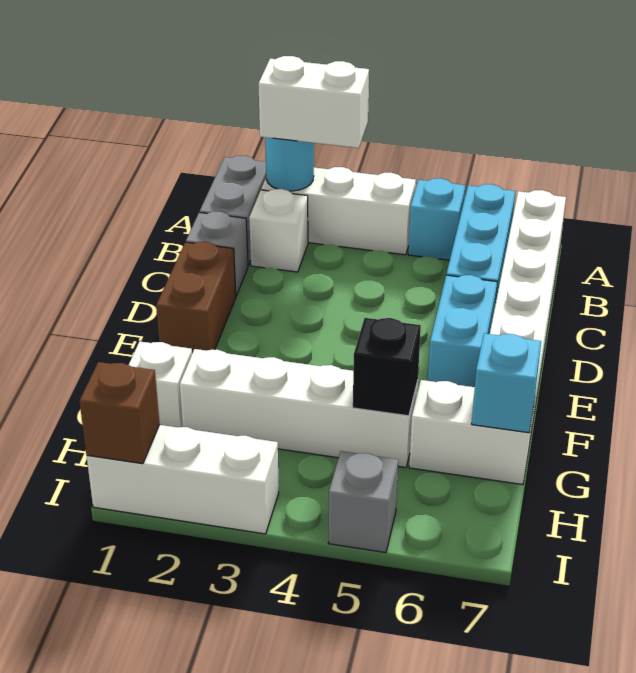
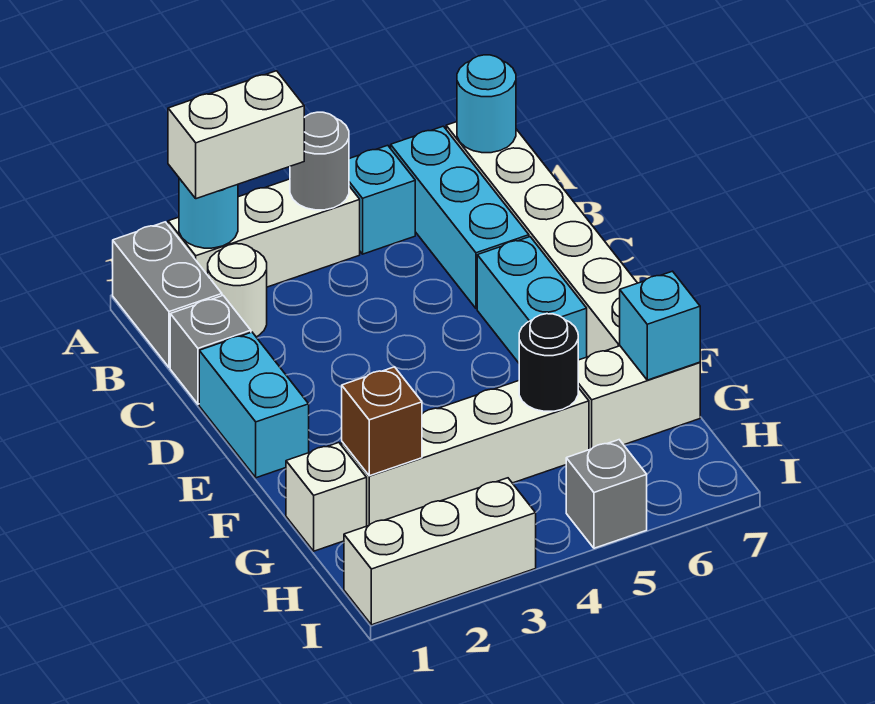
none -> grey 1x1 round brick [290,112,349,210]
none -> cyan 1x1 round brick [457,55,516,153]
white 1x1 brick [249,189,308,272] -> white 1x1 round brick [208,244,267,337]
brown 1x2 brick [156,242,236,353] -> cyan 1x2 brick [199,332,309,478]
black 1x1 brick [353,318,421,416] -> black 1x1 round brick [519,314,578,411]
brown 1x1 brick [80,362,160,464] -> brown 1x1 brick moved to [342,367,422,476]

